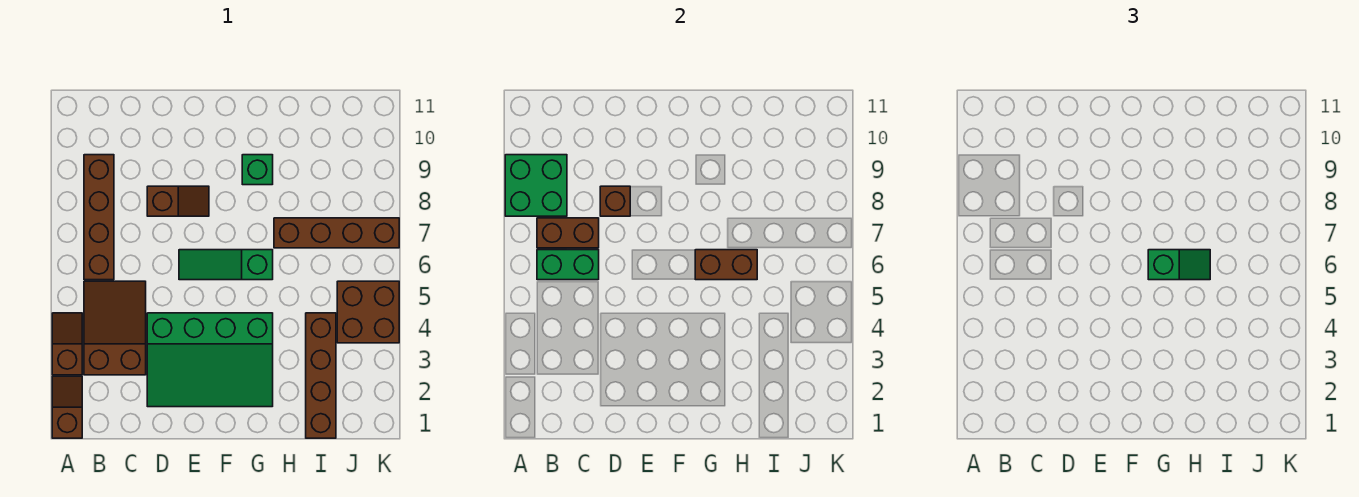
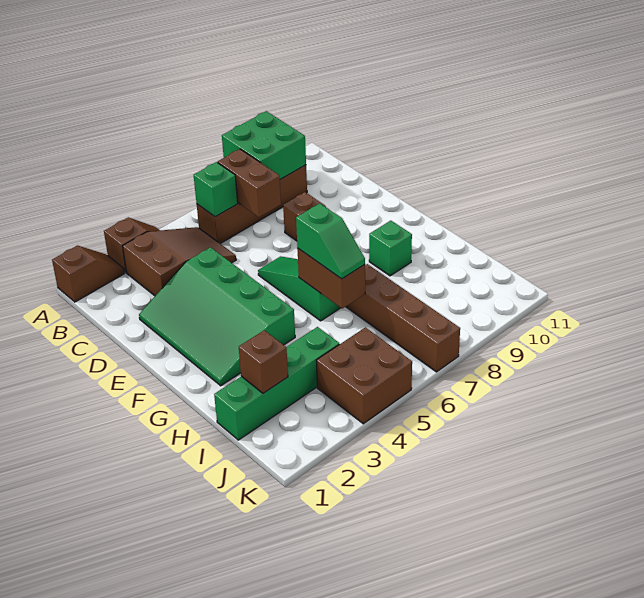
green 1x2 brick [537,250,599,280] -> green 1x1 brick [194,162,238,217]
brown 1x1 brick [600,186,630,216] -> brown 1x1 brick moved to [239,330,288,393]
brown 1x4 brick [306,313,336,438] -> green 1x4 brick [214,327,339,440]

